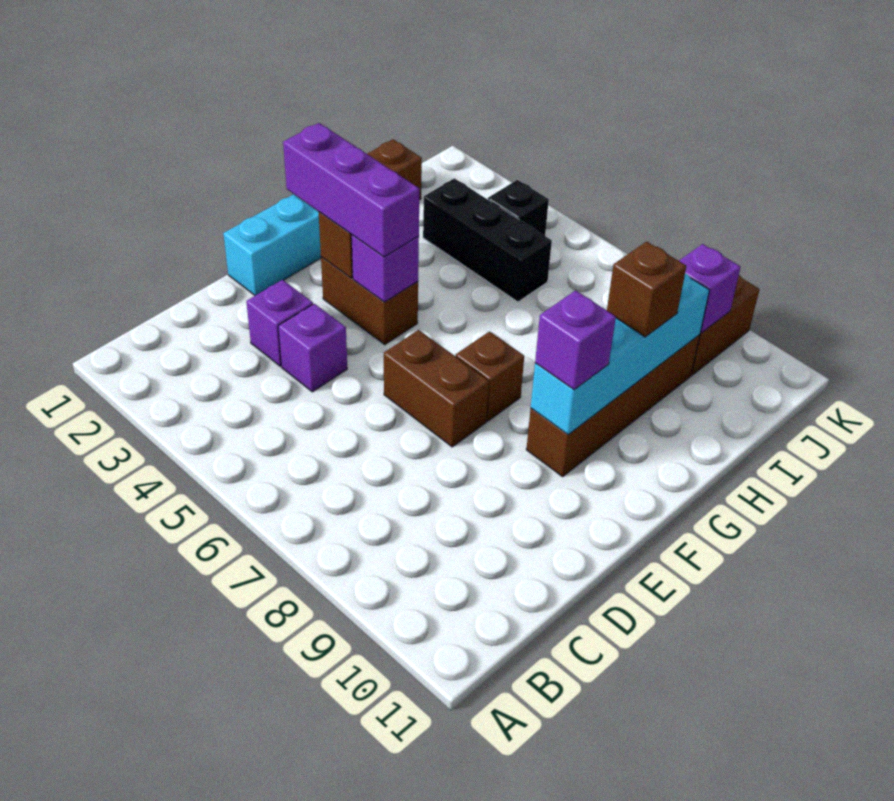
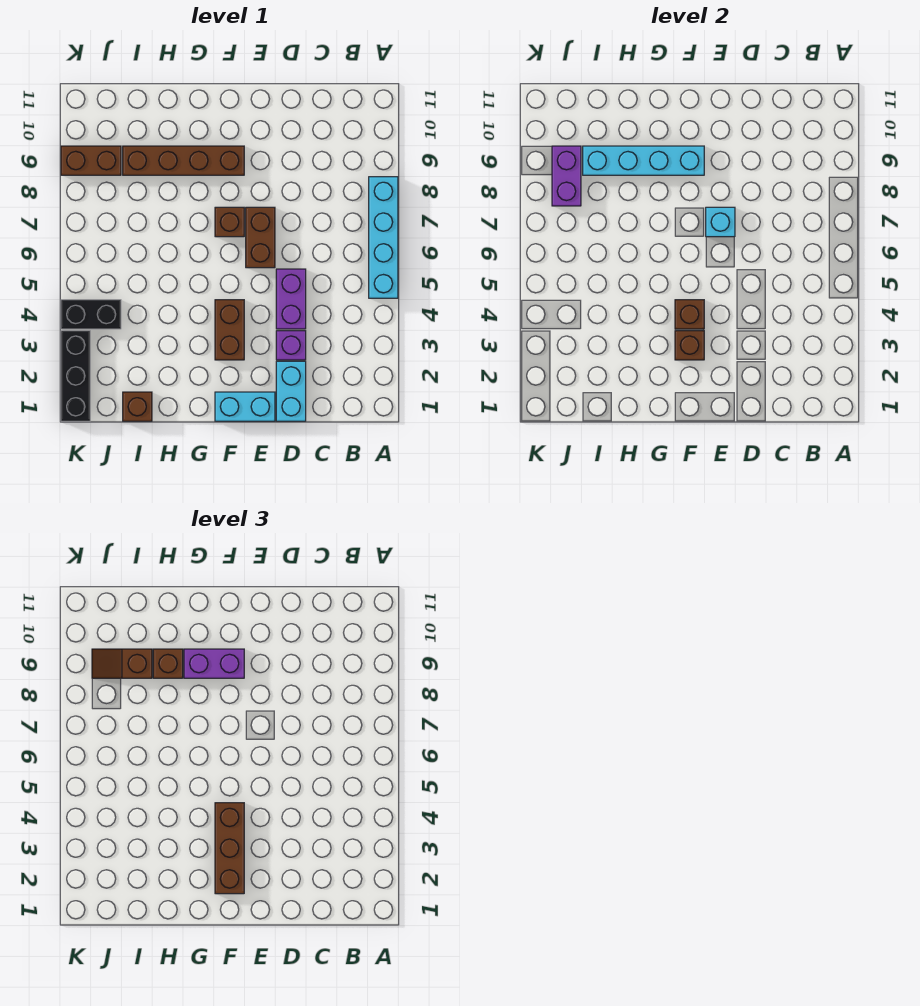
none -> cyan 1x4 brick [369,177,398,298]
none -> cyan 1x2 brick [276,361,306,421]
purple 1x1 brick [278,304,347,392] -> purple 1x2 brick [276,269,306,329]
none -> cyan 1x1 brick [706,207,735,237]
purple 1x3 brick [283,123,419,257] -> brown 1x3 brick [215,803,244,894]
purple 1x1 brick [352,235,419,302] -> brown 1x1 brick [675,300,704,329]
purple 1x1 brick [535,290,616,390] -> purple 1x2 brick [184,649,244,678]
black 1x3 brick [423,178,552,302] -> black 1x3 brick moved to [61,331,90,421]
none -> brown 1x2 slope [92,649,152,678]
black 1x1 brick [488,180,549,236] -> black 1x2 brick [61,300,121,329]
purple 1x1 brick [679,244,741,333] -> purple 1x2 brick [552,146,581,206]

